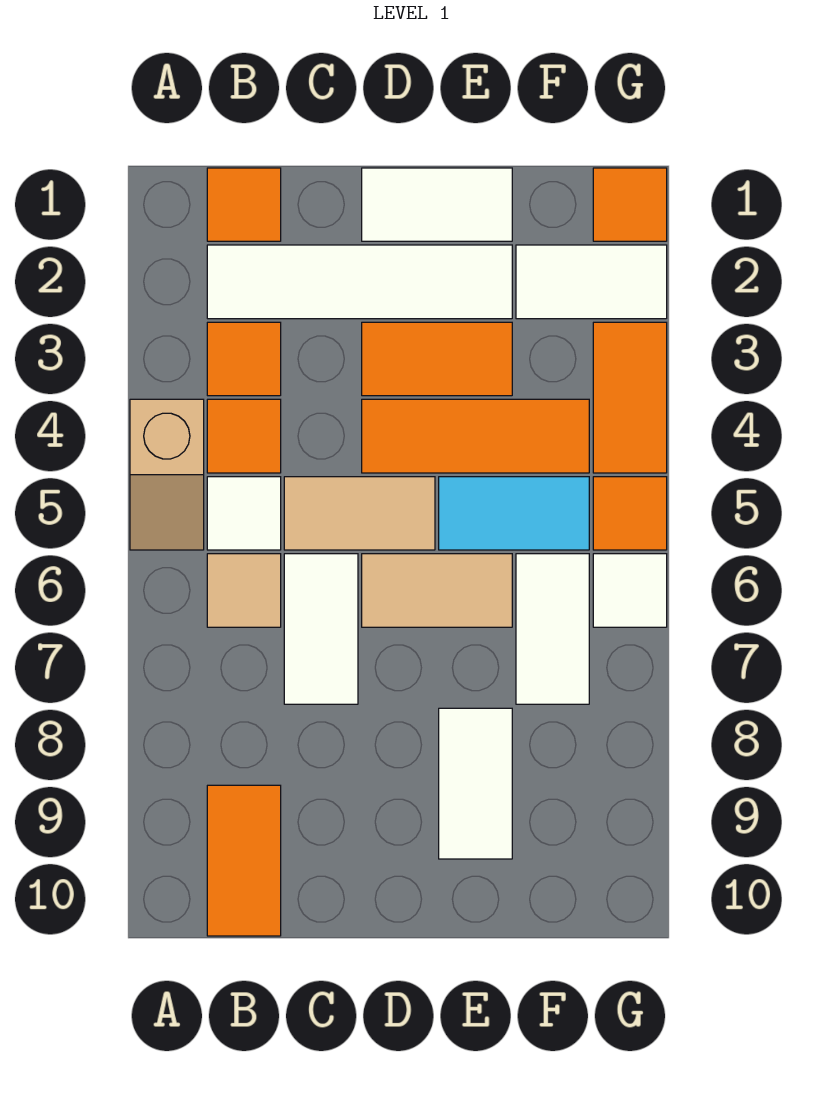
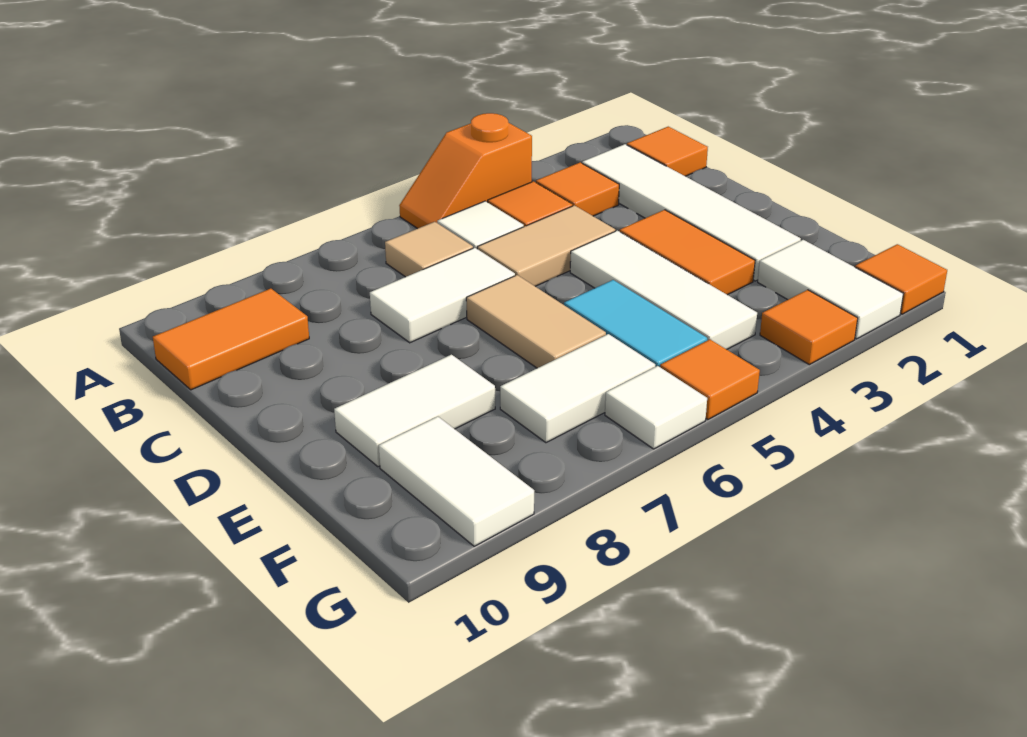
tan 1x2 slope [130,399,204,550] -> orange 1x2 slope [399,113,532,229]
tan 1x2 tile [284,477,435,550] -> tan 1x2 tile turned to [477,205,615,286]
white 1x2 tile [362,168,512,241] -> white 1x2 tile moved to [379,417,534,546]
orange 1x3 tile [362,399,589,473] -> white 1x3 tile [570,231,757,349]
orange 1x2 tile [593,322,667,473] -> orange 1x1 tile [760,290,858,365]

